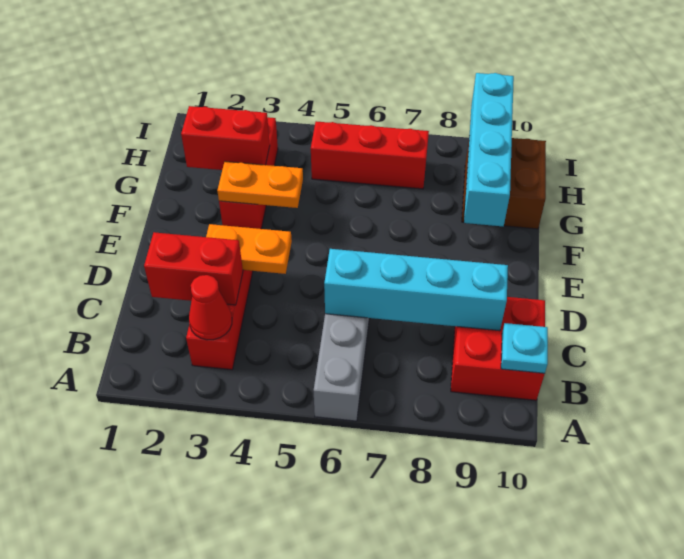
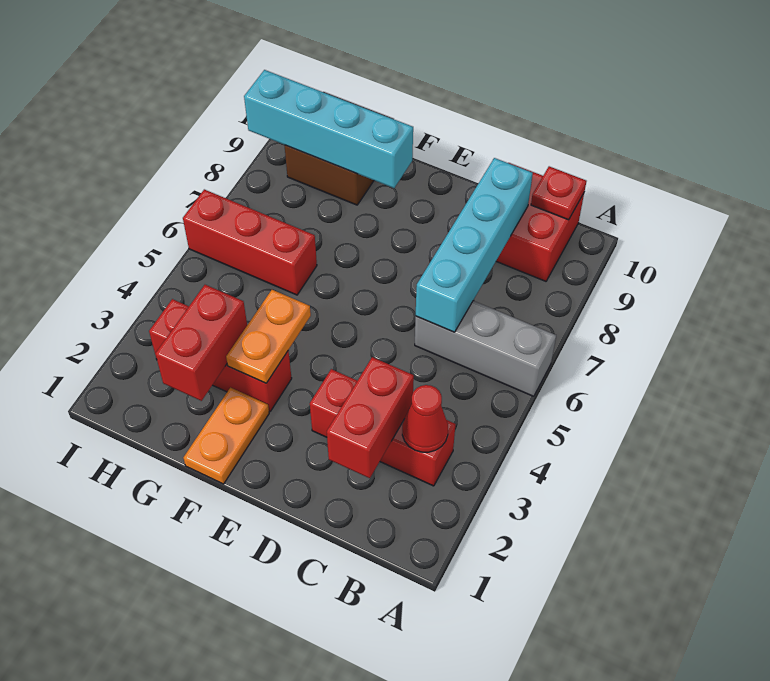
cyan 1x1 plate [501,323,548,374] -> red 1x1 plate [531,166,586,220]
orange 1x2 plate [206,224,292,274] -> orange 1x2 plate moved to [183,388,269,484]
red 1x3 brick [311,121,429,189] -> red 1x3 brick turned to [183,189,317,295]

